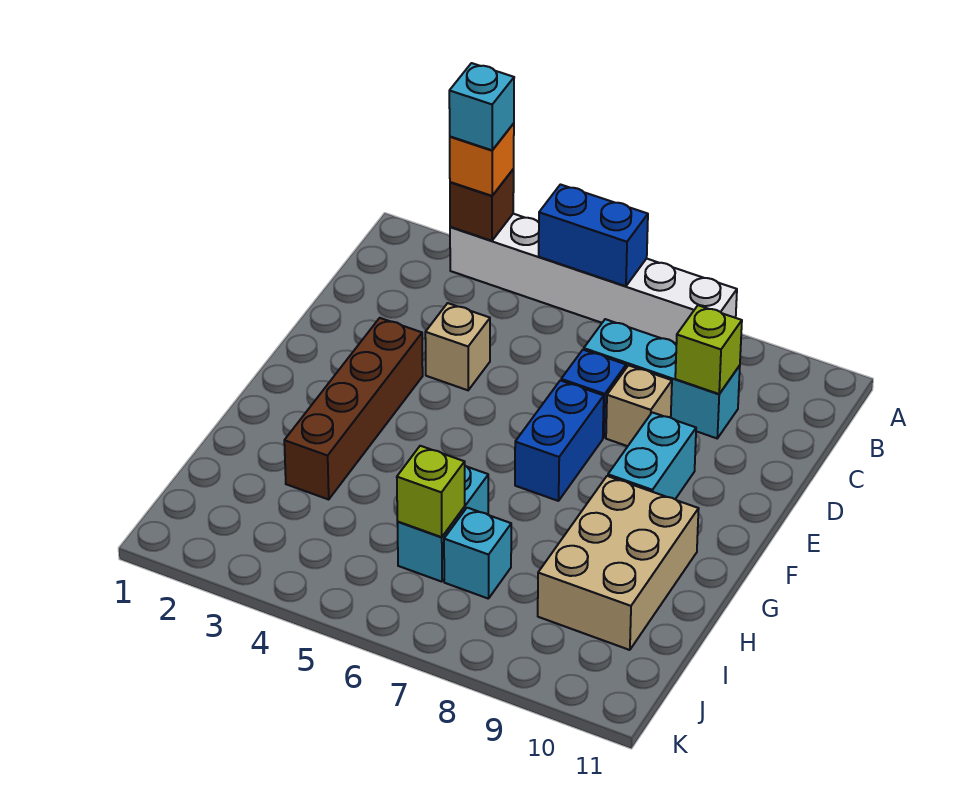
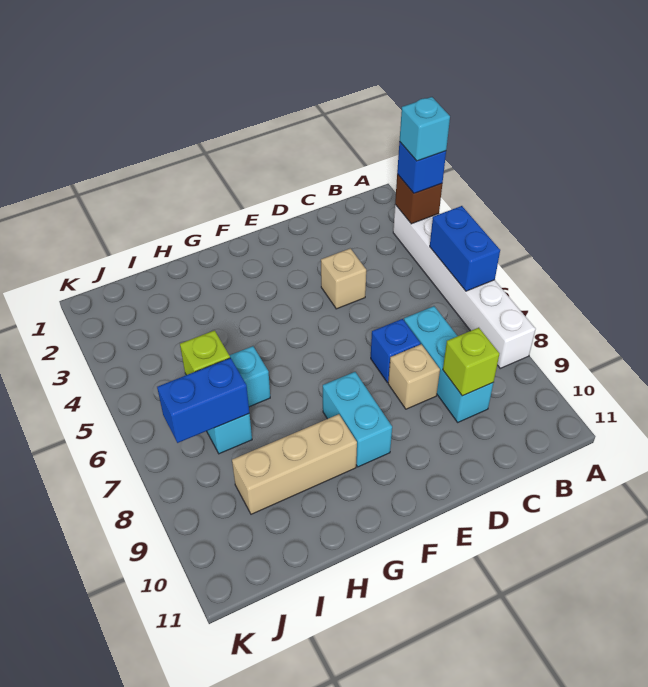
orange 1x1 brick [450,123,514,196] -> blue 1x1 brick [397,142,446,193]
brown 1x4 brick [284,318,423,499] -> none
blue 1x2 brick [515,380,604,501] -> blue 1x2 brick moved to [157,358,249,443]
cyan 1x2 brick [608,412,696,499] -> cyan 1x2 brick turned to [323,372,392,467]
tan 2x3 brick [538,476,699,650] -> tan 1x3 brick [232,414,357,514]

